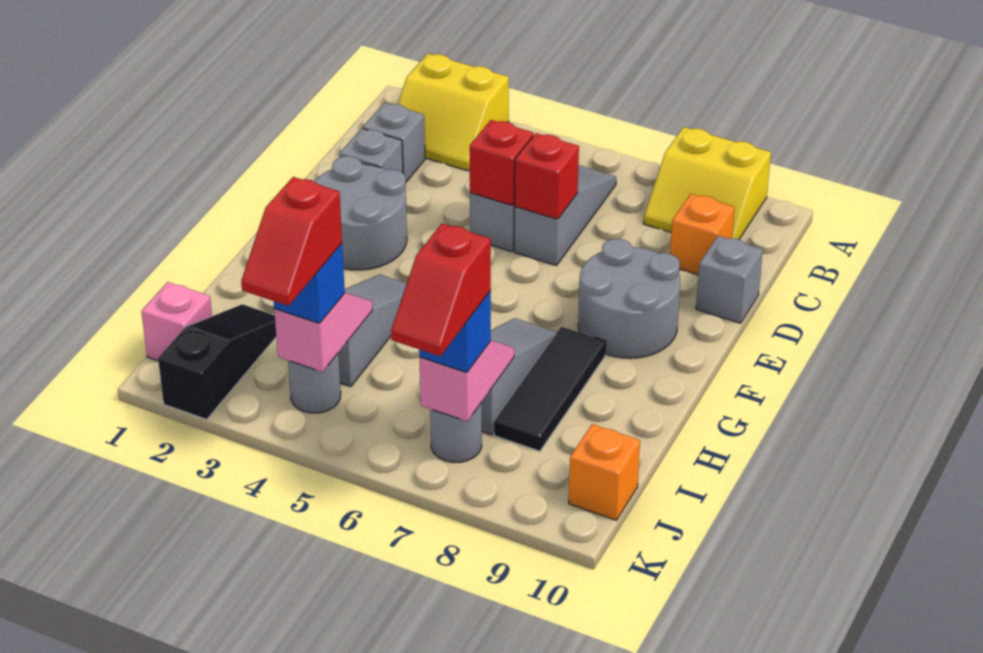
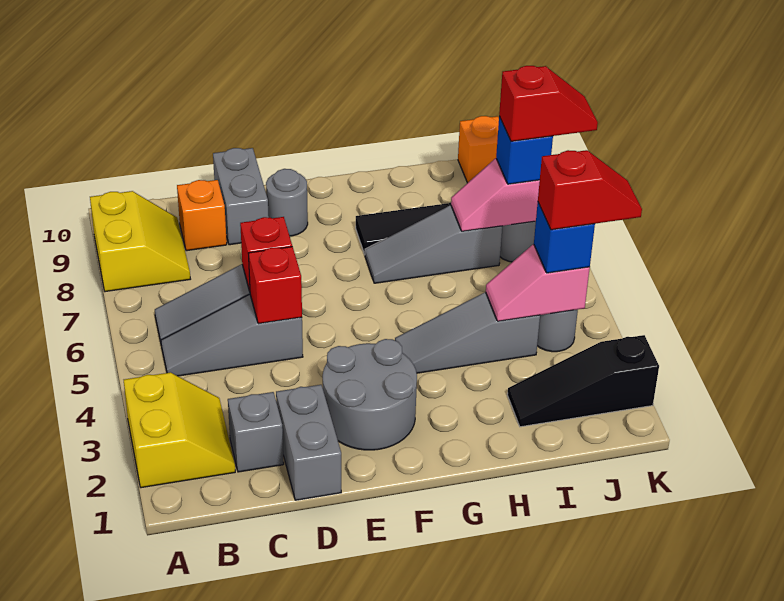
grey 1x1 brick [339,128,403,173] -> grey 1x2 brick [276,385,341,500]
grey 1x1 brick [696,236,763,323] -> grey 1x2 brick [213,148,269,245]
grey 2x2 round brick [578,239,680,358] -> grey 1x1 round brick [266,169,308,236]
pink 1x1 brick [141,282,212,361] -> none

